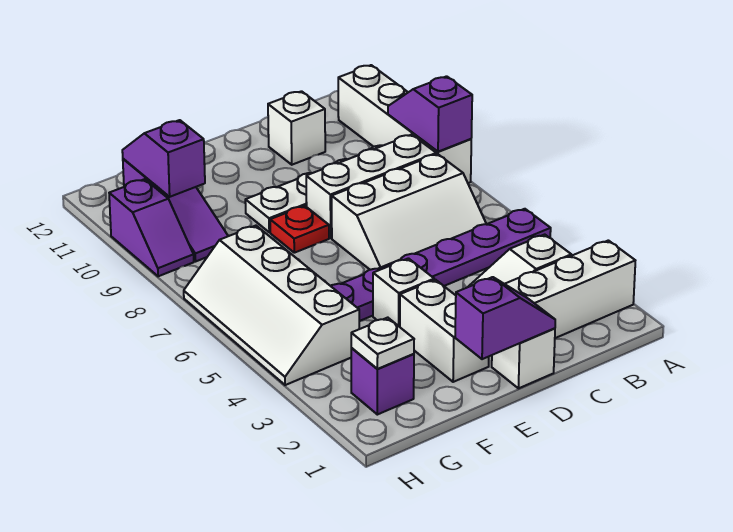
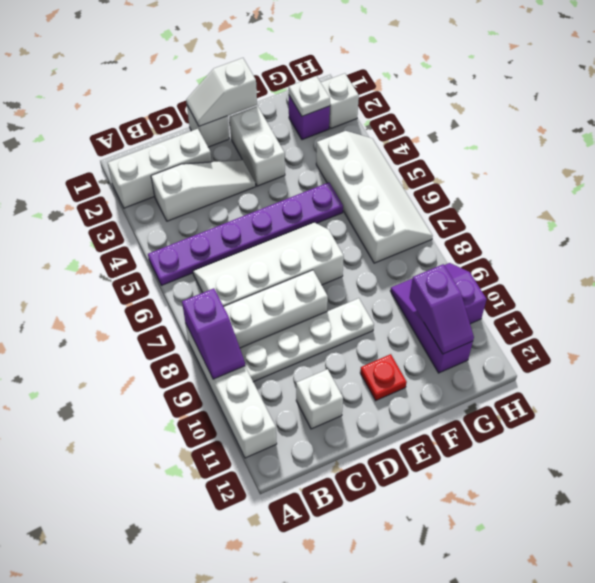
white 2x3 slope [332,154,486,270] -> white 2x4 slope [193,222,344,306]
purple 1x2 slope [455,277,555,359] -> white 1x2 slope [186,58,257,126]
white 1x1 brick [373,258,434,327] -> white 1x1 brick moved to [321,73,359,129]
red 1x1 plate [270,206,329,253] -> red 1x1 plate moved to [360,354,407,401]

